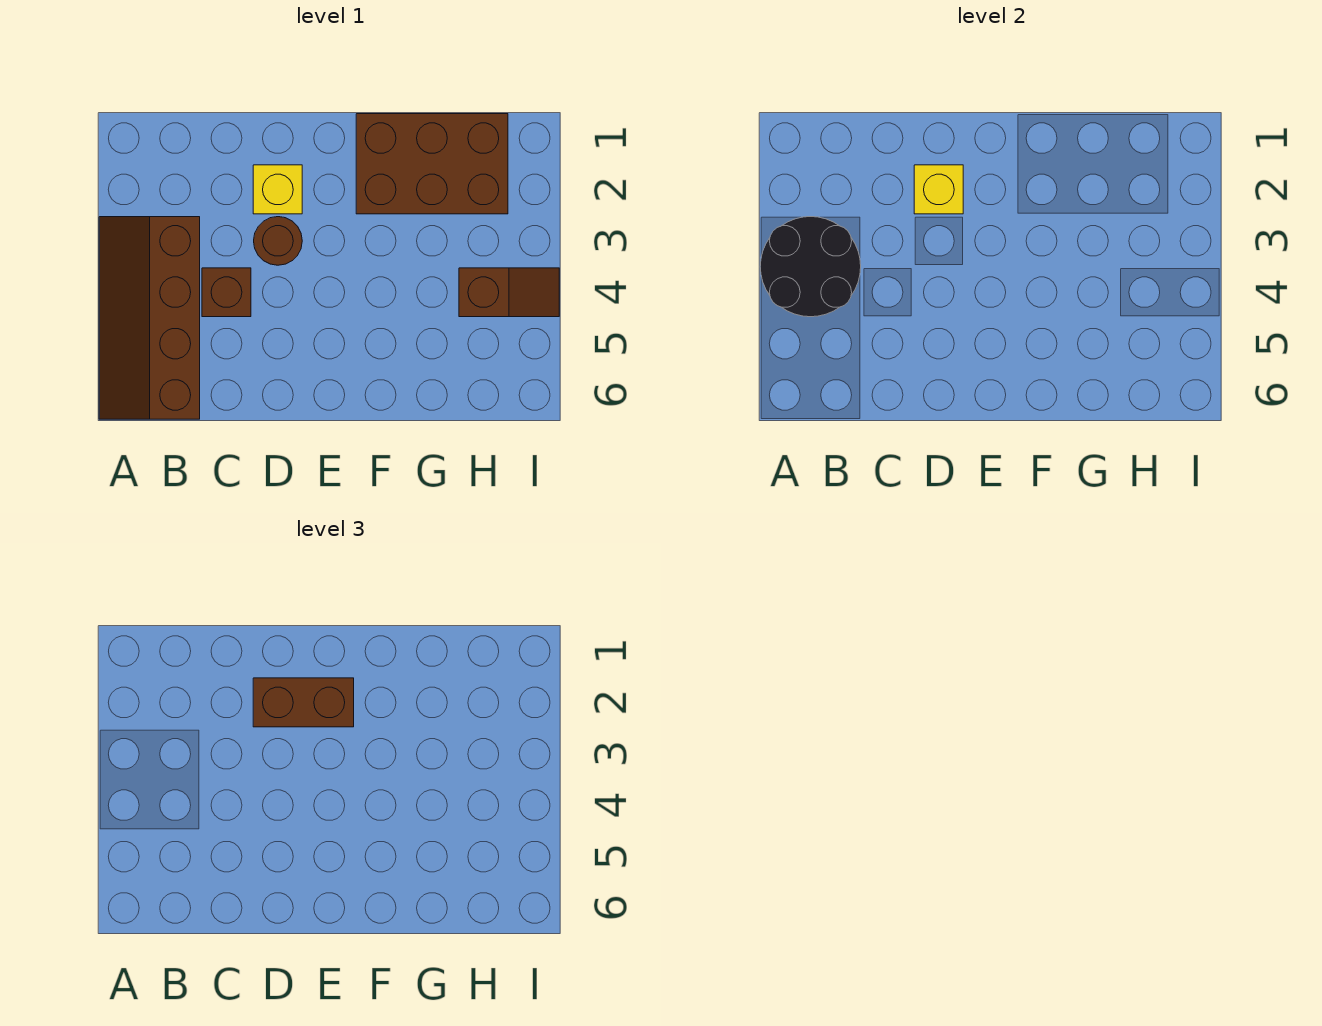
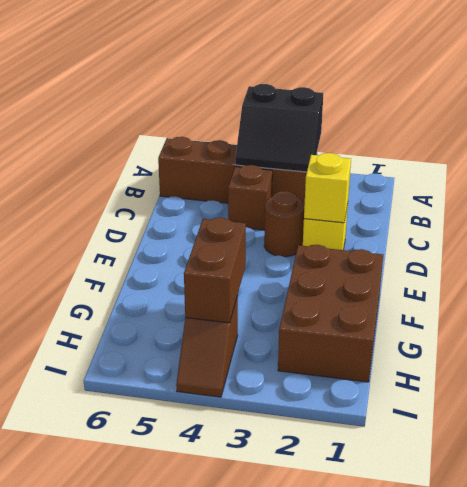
black 2x2 round brick [760,217,861,317] -> black 2x2 slope [235,84,323,172]
brown 1x2 brick [253,678,354,727] -> brown 1x2 brick moved to [184,218,246,323]

